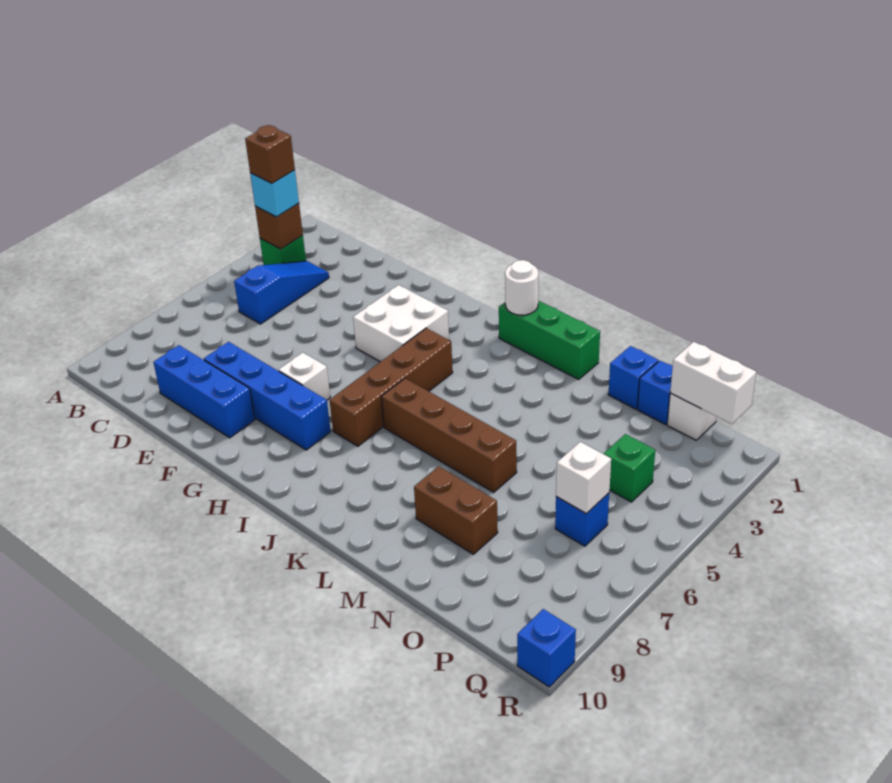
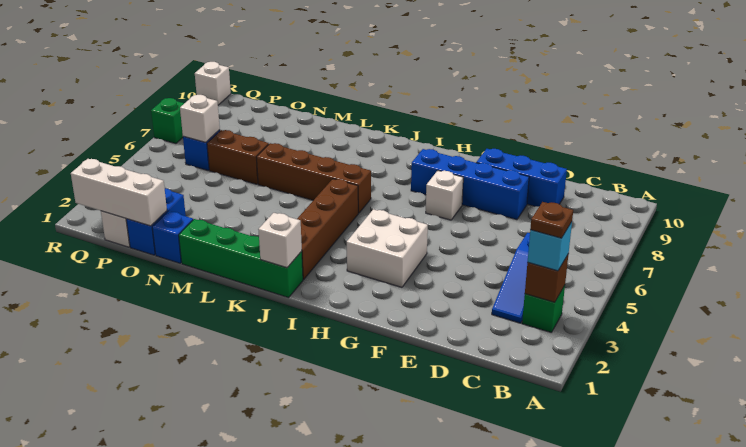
brown 1x1 brick [245,125,295,183] -> brown 1x1 plate [530,202,573,238]
brown 1x4 brick [330,328,453,446] -> brown 1x4 brick moved to [297,179,358,280]
green 1x3 brick [499,301,600,379] -> green 1x4 brick [179,219,303,298]
white 1x1 round brick [505,260,538,315] -> white 1x1 brick [258,213,302,268]
brown 1x2 brick [414,466,498,554] -> brown 1x2 brick moved to [207,130,269,184]
blue 1x1 brick [637,361,673,425] -> blue 1x2 brick [126,189,186,255]
white 1x2 brick [670,342,756,424] -> white 1x3 brick [71,159,167,226]
green 1x1 brick [604,434,655,502] -> green 1x1 brick moved to [151,98,184,144]
blue 1x1 brick [517,609,576,687] -> white 1x1 brick [195,62,231,105]

